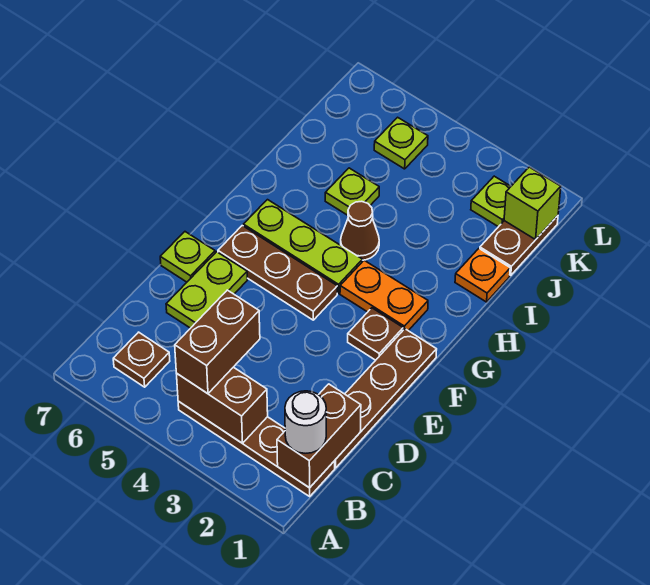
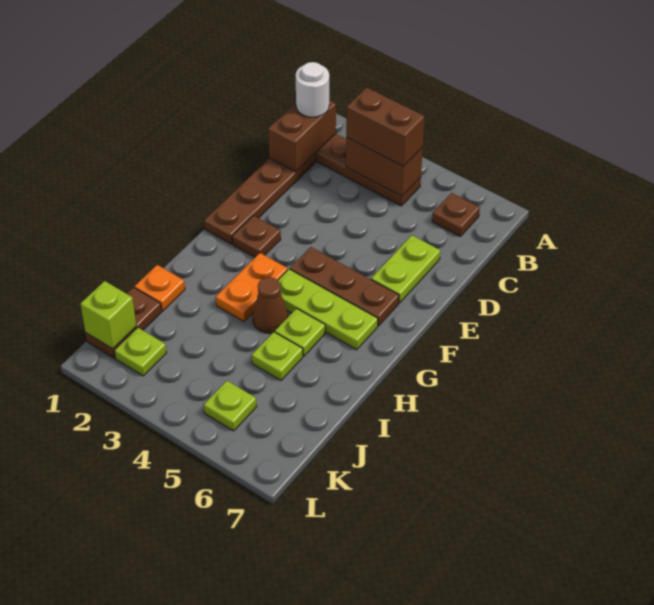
brown 1x2 brick [175,290,260,394] -> brown 1x2 brick turned to [346,87,425,166]
lime 1x1 plate [160,232,215,282] -> lime 1x1 plate moved to [275,308,325,356]
orange 1x2 plate [340,260,428,331] -> orange 1x2 plate turned to [216,253,288,322]

